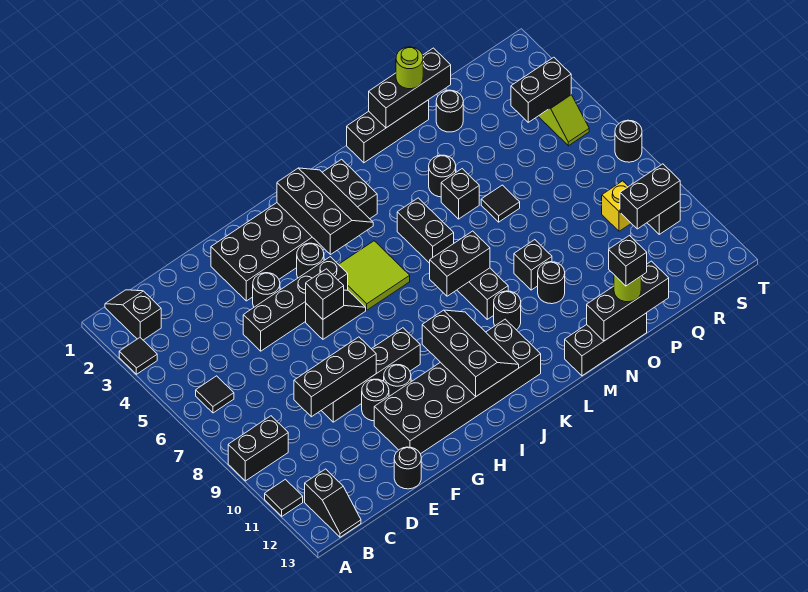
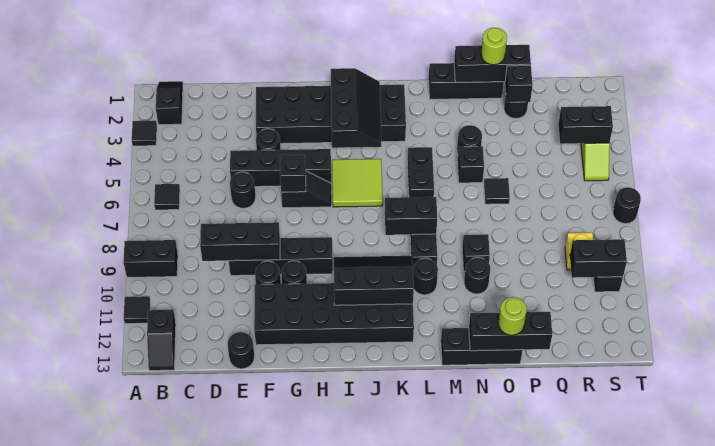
black 1x1 round brick [297,243,324,278] -> black 1x1 round brick moved to [230,172,256,208]
black 2x3 slope [422,310,519,396] -> black 2x3 slope turned to [334,256,414,305]
black 1x1 brick [609,236,647,286] -> black 1x1 brick moved to [505,65,533,102]

